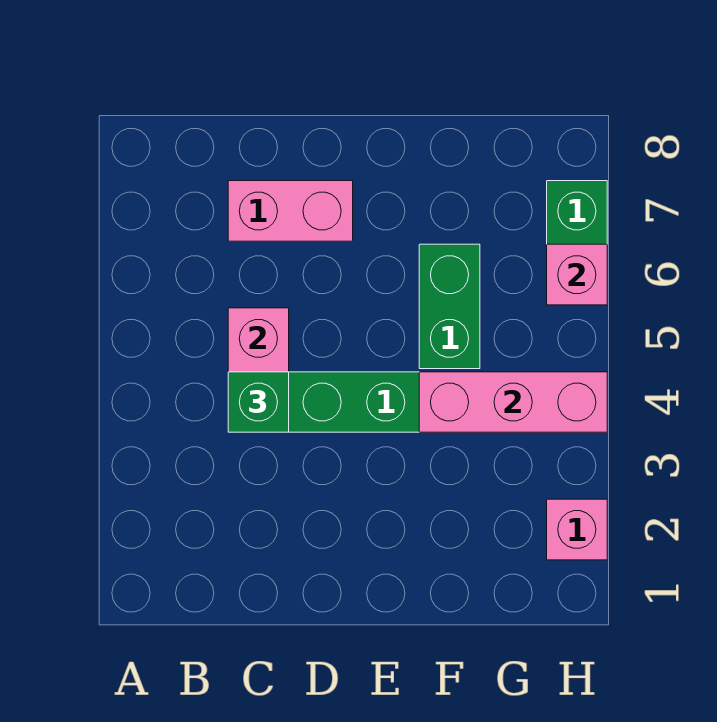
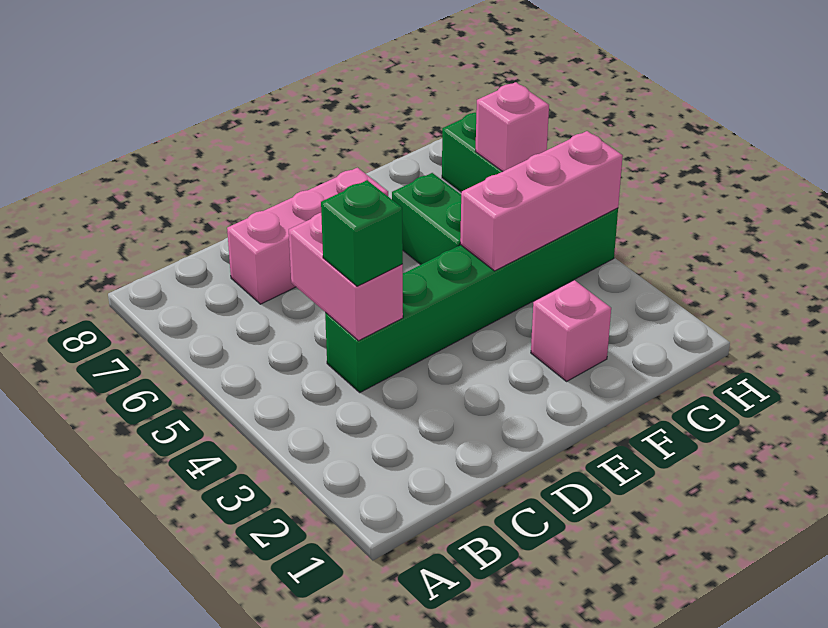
pink 1x2 brick [228,181,353,241] -> pink 1x3 brick [227,168,388,304]
pink 1x1 brick [547,499,607,560] -> pink 1x1 brick moved to [531,280,611,381]

